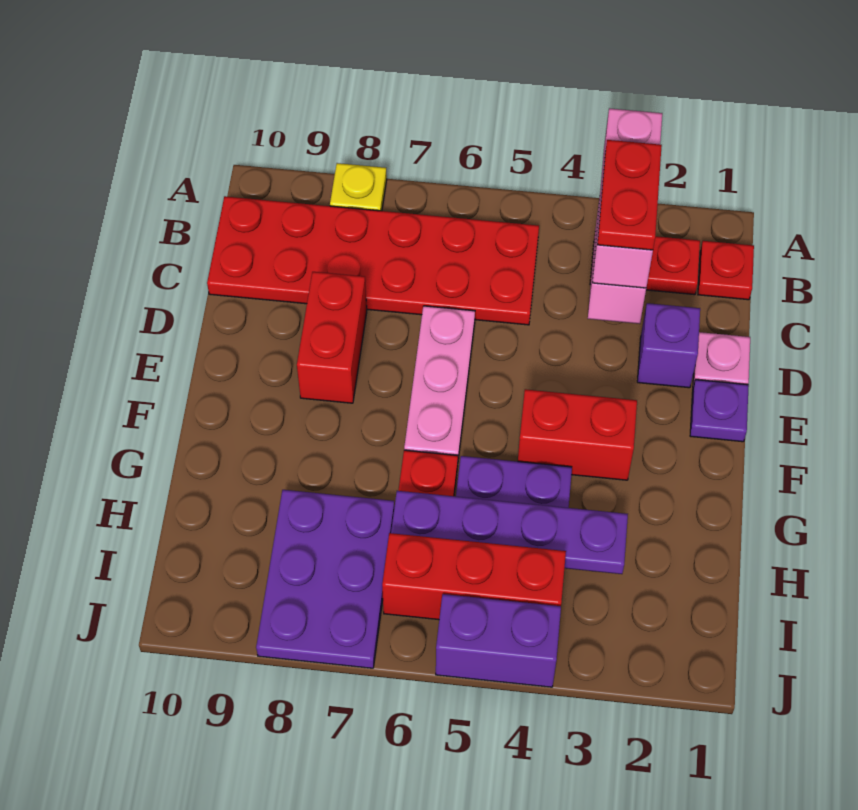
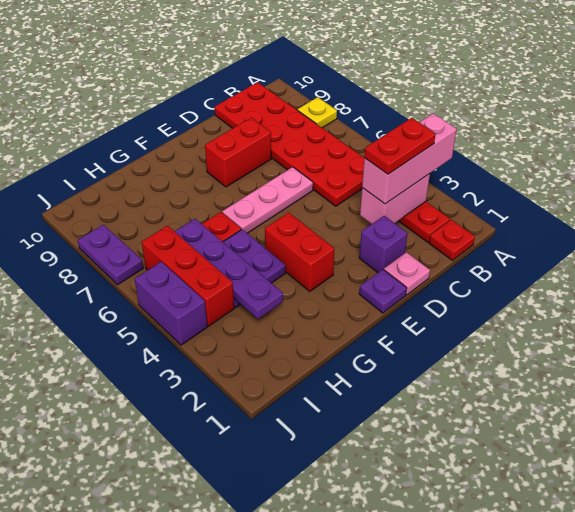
purple 2x3 plate [256,490,394,668] -> purple 1x2 plate [78,225,143,285]

